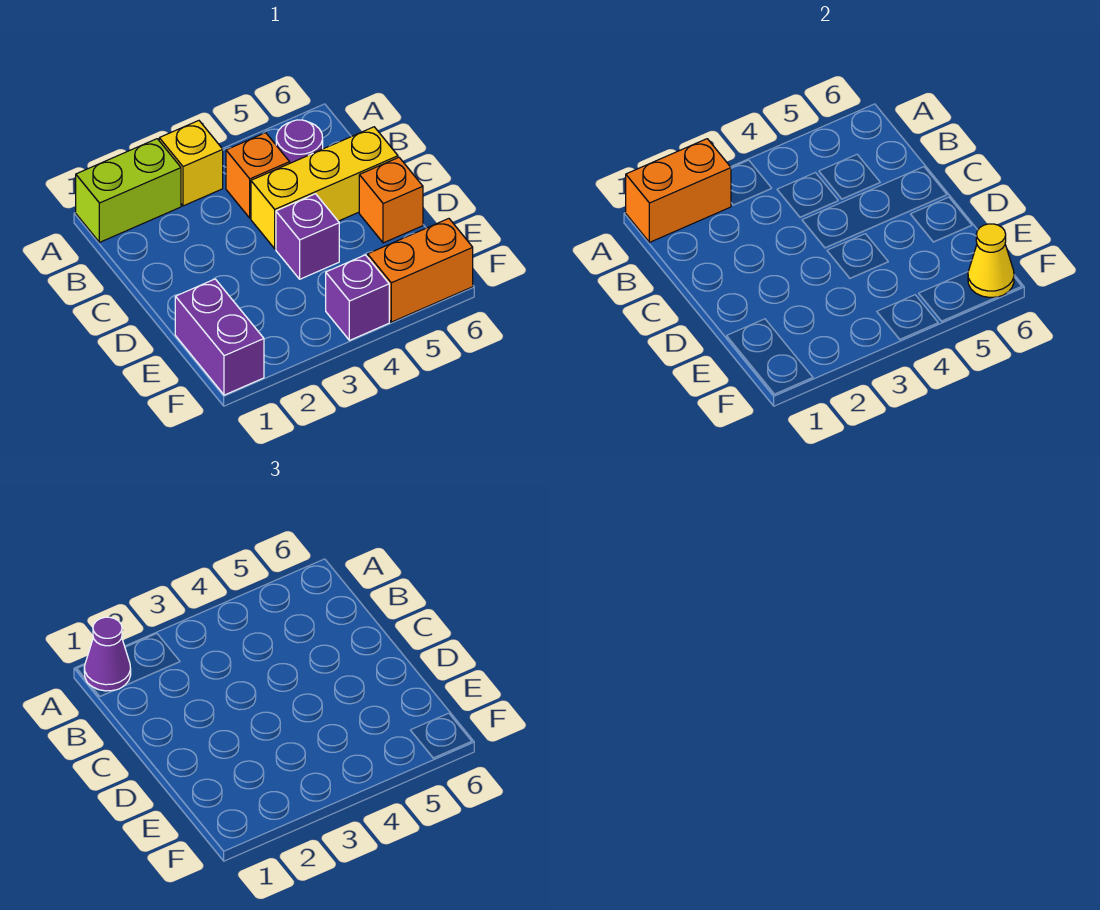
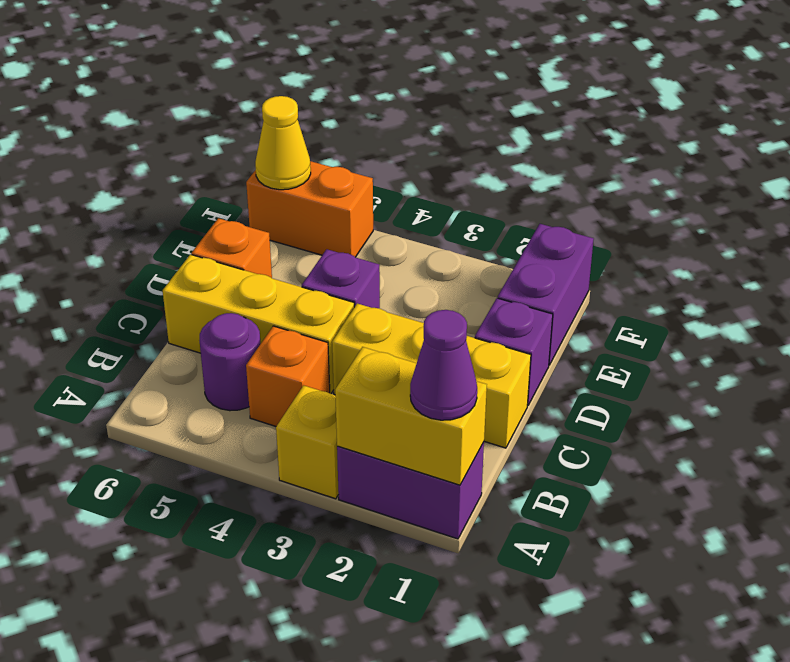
lime 1x2 brick [76,139,181,242] -> purple 1x2 brick [337,442,484,539]
orange 1x2 brick [626,139,731,242] -> yellow 1x2 brick [335,347,487,485]
none -> yellow 1x3 brick [332,303,531,448]
purple 1x1 brick [326,255,389,340] -> purple 1x1 brick moved to [475,298,553,406]

